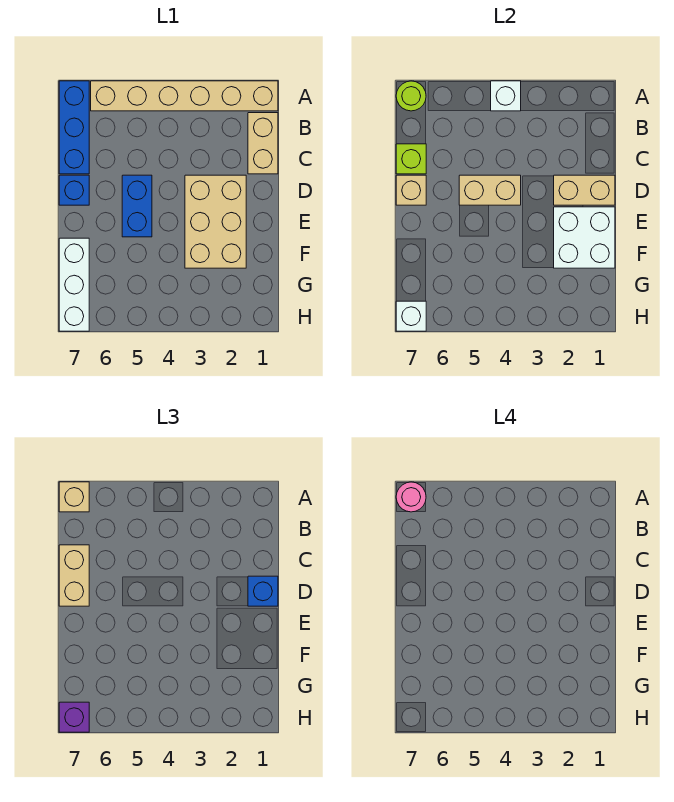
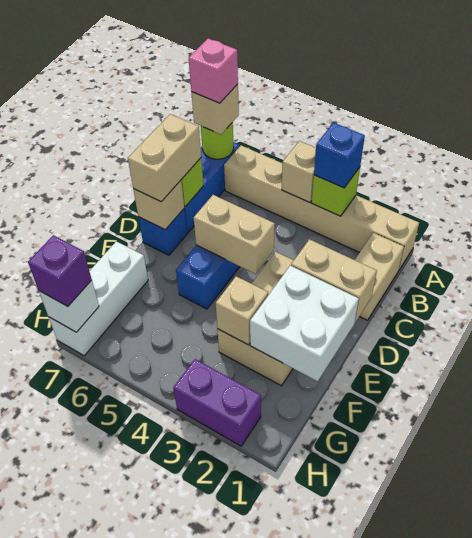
none -> lime 1x1 brick [312,167,360,216]
white 1x1 brick [491,81,521,111] -> tan 1x1 brick [282,141,316,203]
pink 1x1 round brick [396,482,426,512] -> pink 1x1 brick [189,38,238,103]
blue 1x1 brick [248,576,278,606] -> blue 1x1 brick moved to [314,123,365,188]
none -> tan 1x1 brick [216,276,268,345]
none -> purple 1x2 brick [173,359,261,446]

